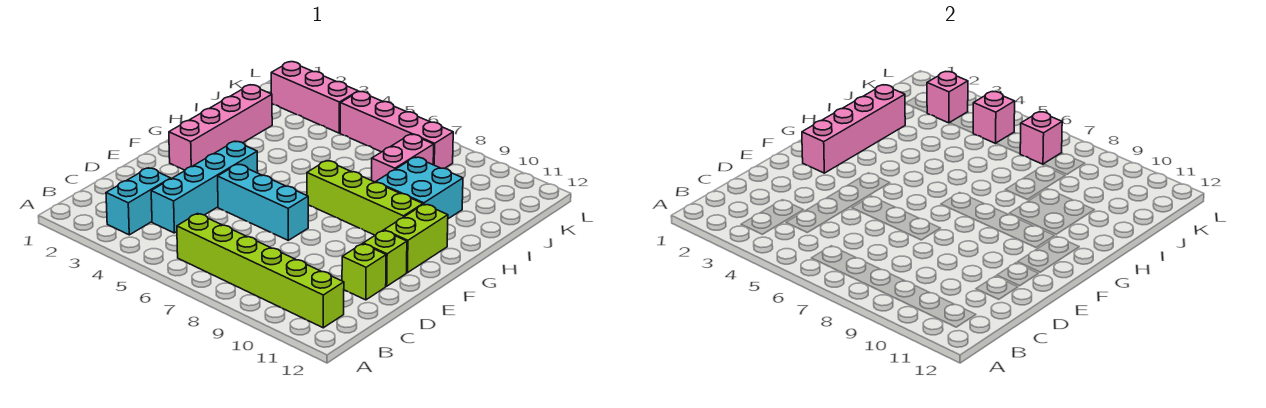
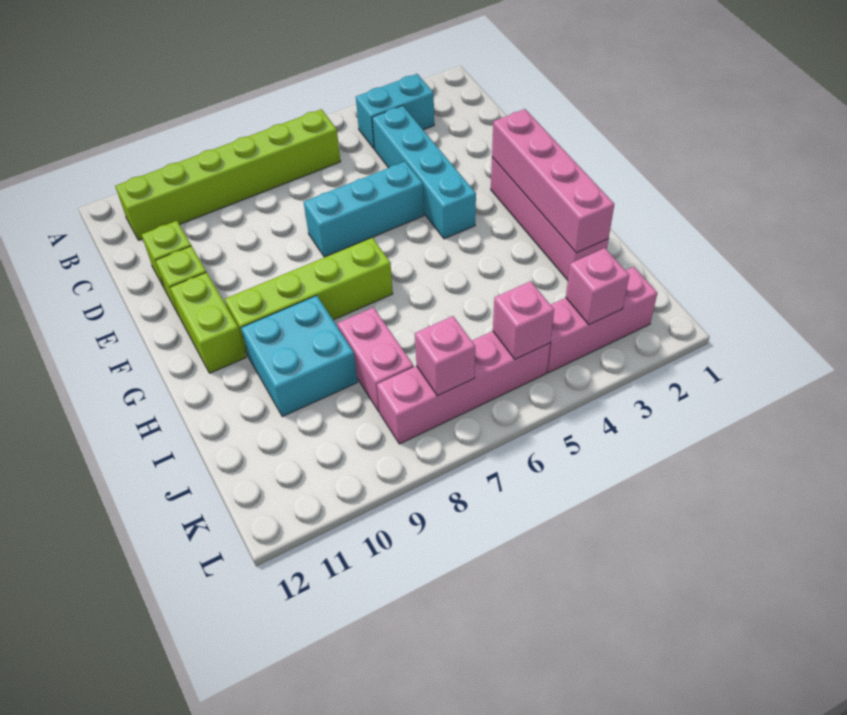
cyan 1x2 brick [106,168,171,235] -> cyan 1x2 brick turned to [356,74,434,149]

